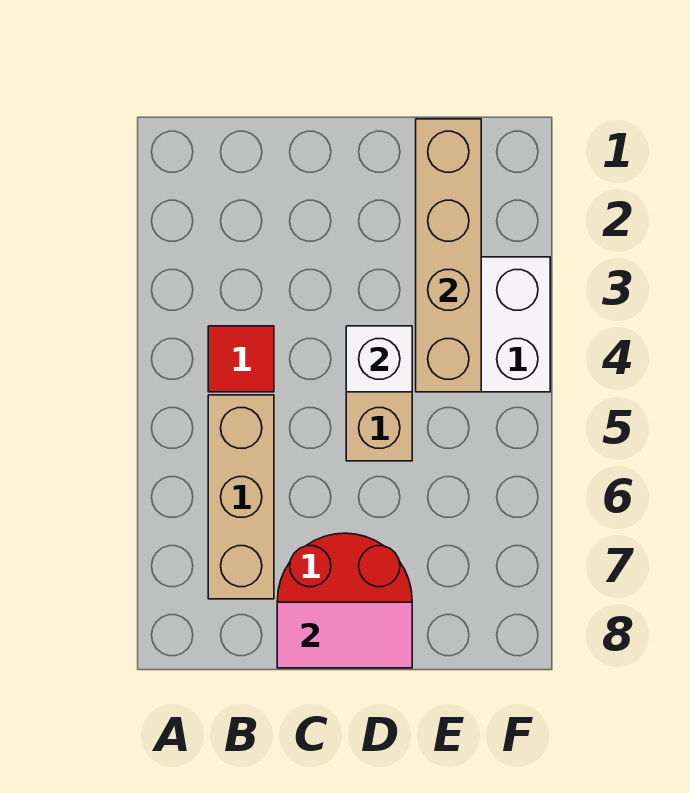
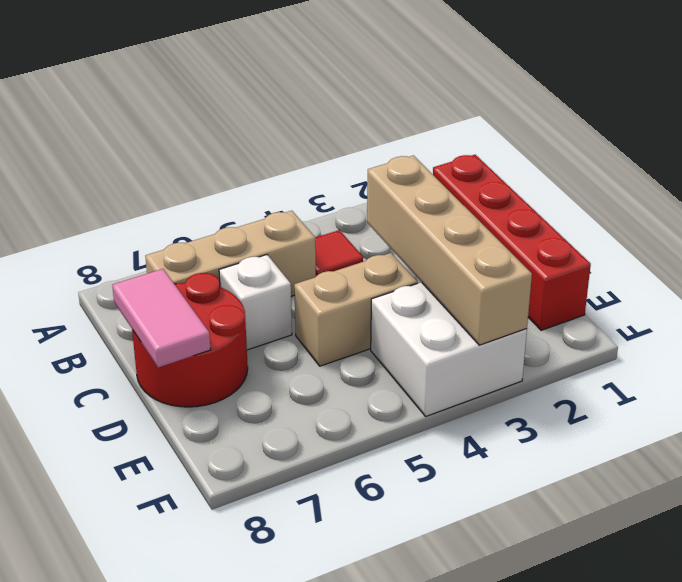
none -> red 1x4 brick [433,155,591,330]
white 1x1 brick [346,326,412,392] -> white 1x1 brick moved to [219,255,292,350]
tan 1x4 brick [416,119,481,392] -> tan 1x4 brick turned to [367,156,532,345]

